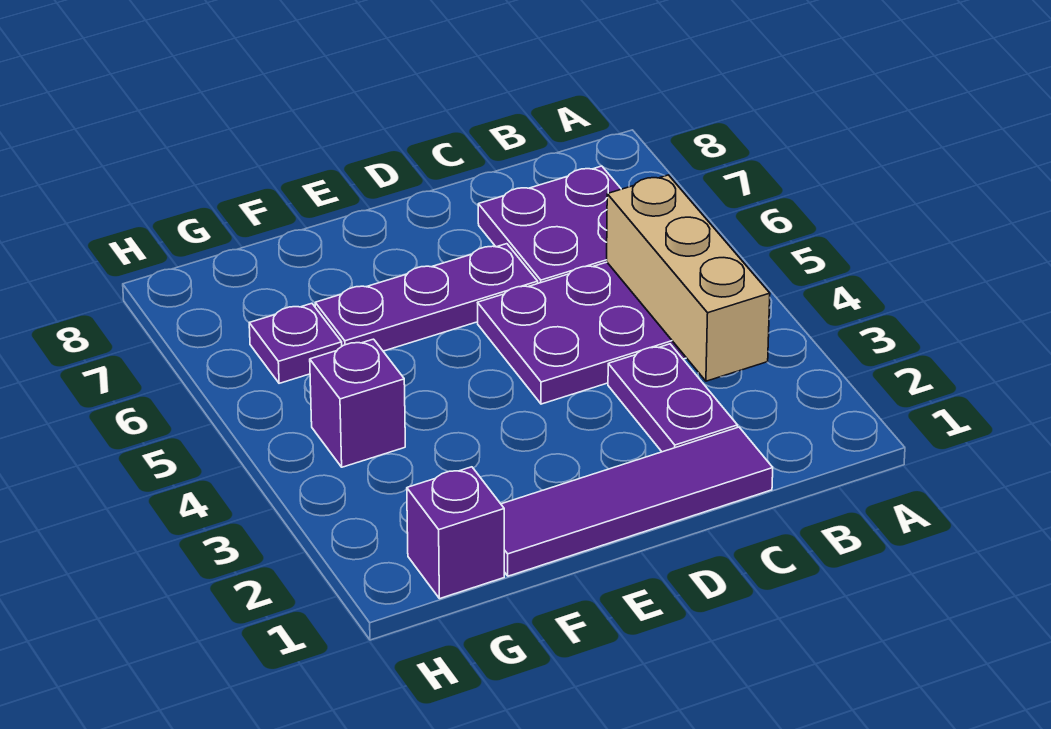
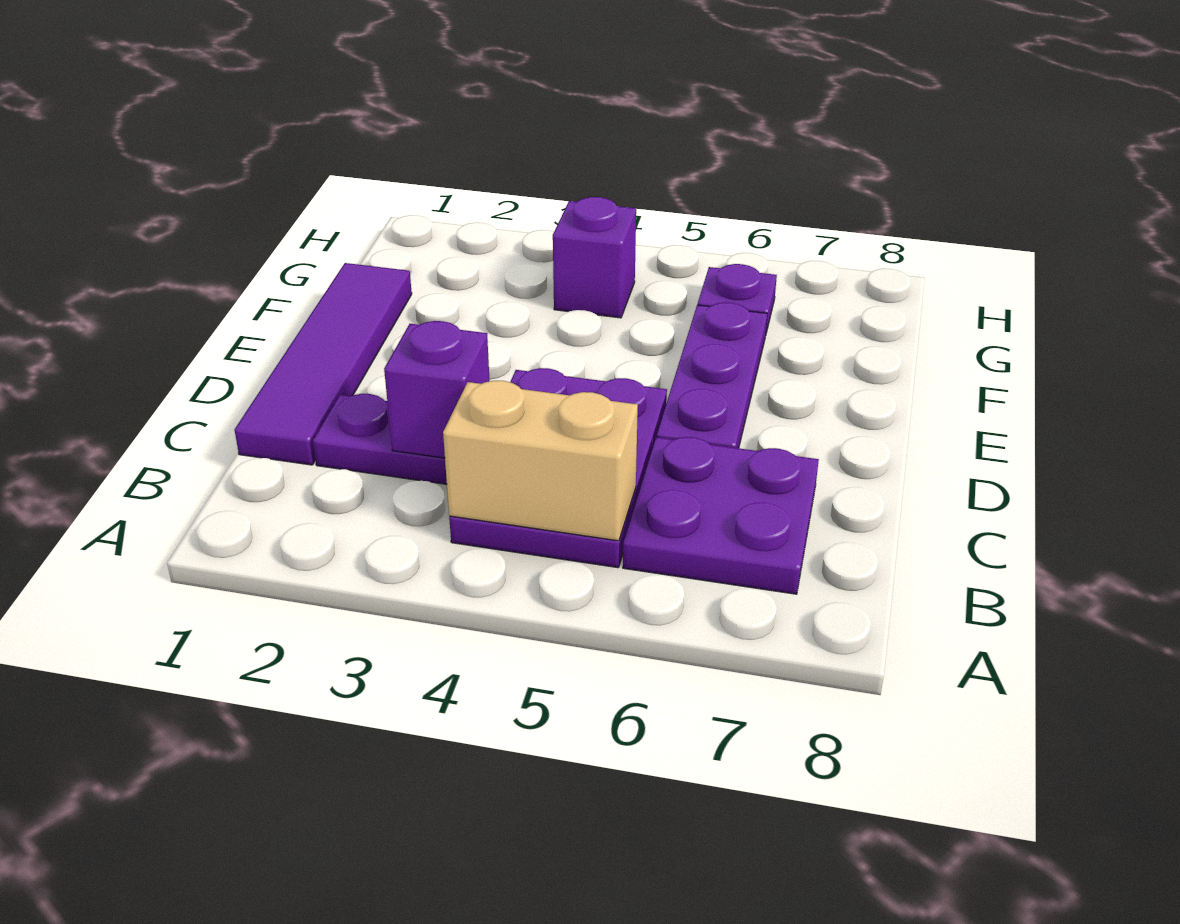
tan 1x3 brick [607,175,770,381] -> tan 1x2 brick [443,381,638,541]
purple 1x1 brick [407,467,504,599] -> purple 1x1 brick moved to [384,321,490,458]

